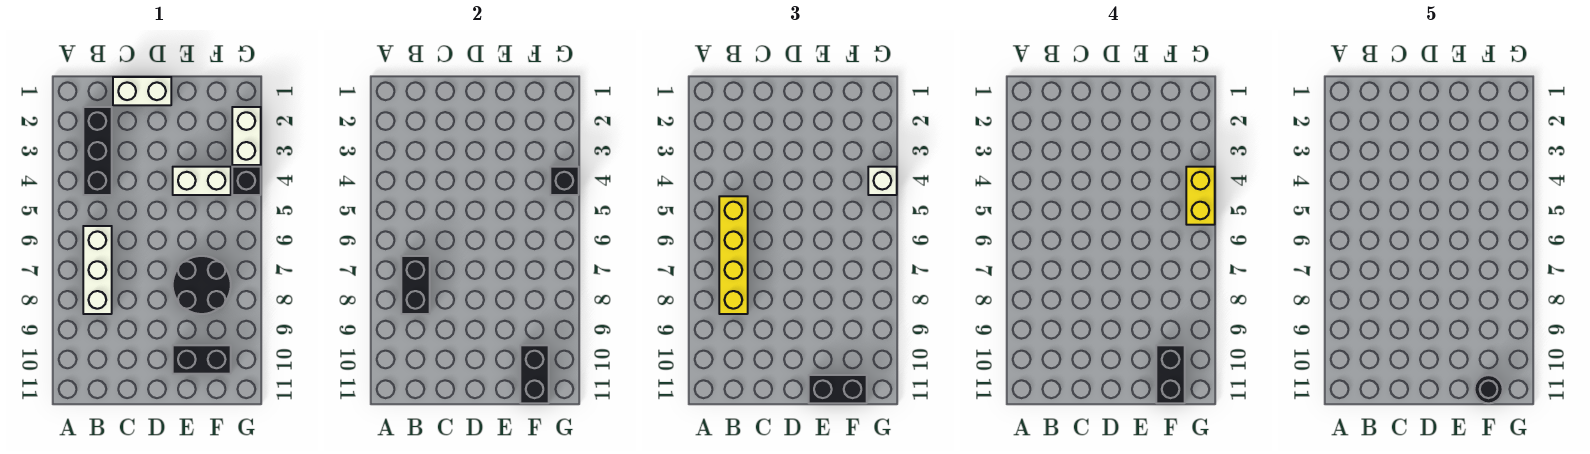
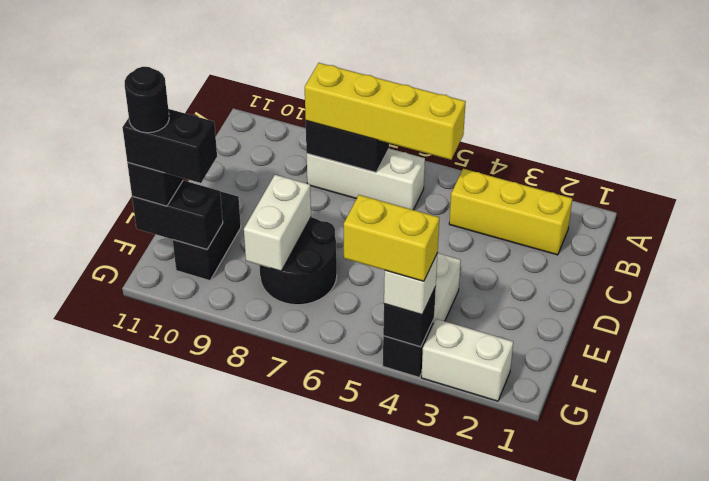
black 1x3 brick [83,107,112,195] -> yellow 1x3 brick [449,169,572,255]
white 1x2 brick [113,77,171,105] -> white 1x2 brick moved to [244,175,311,271]

